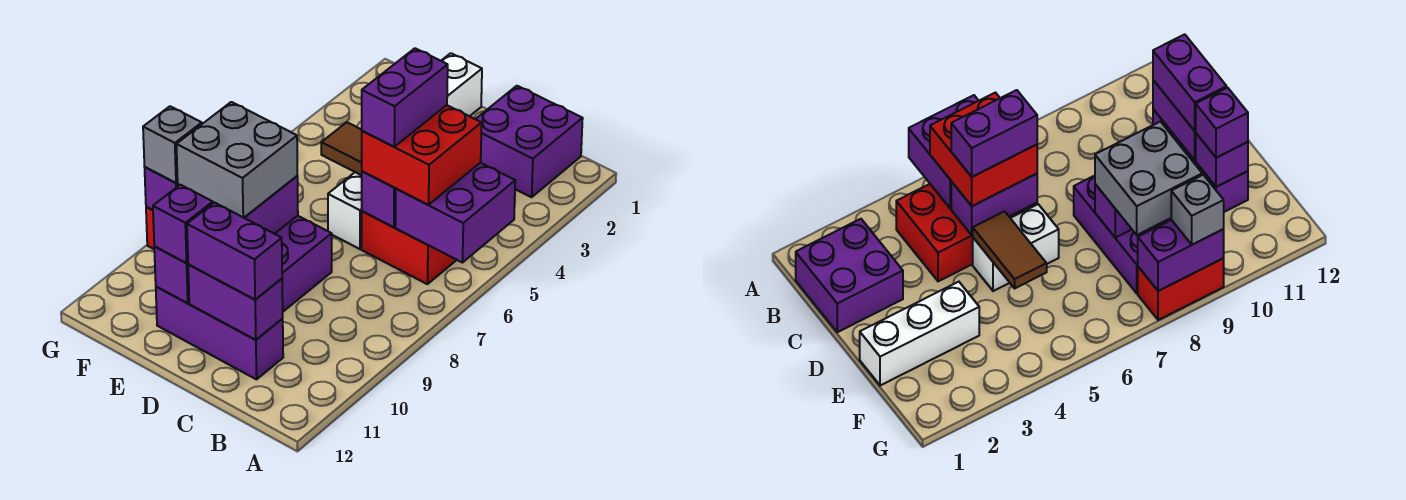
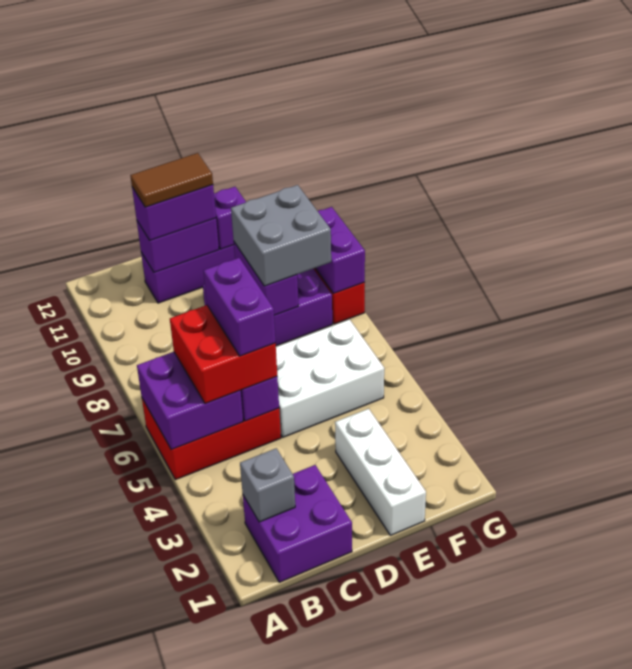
red 2x3 brick [361,211,456,284] -> red 2x3 brick turned to [142,399,281,480]
white 1x2 brick [328,172,362,249] -> white 2x3 brick [276,319,384,437]
brown 1x2 tile [321,122,362,175] -> brown 1x2 tile moved to [130,153,213,207]
purple 1x1 brick [153,185,213,263] -> none
grey 1x1 brick [143,106,202,183] -> grey 1x1 brick moved to [240,448,295,522]

